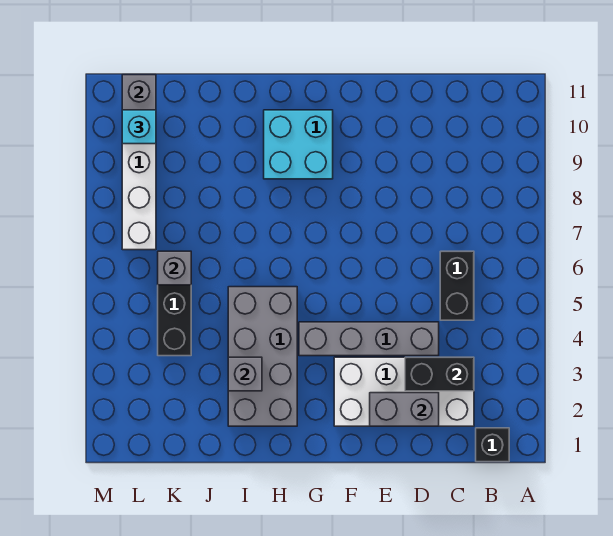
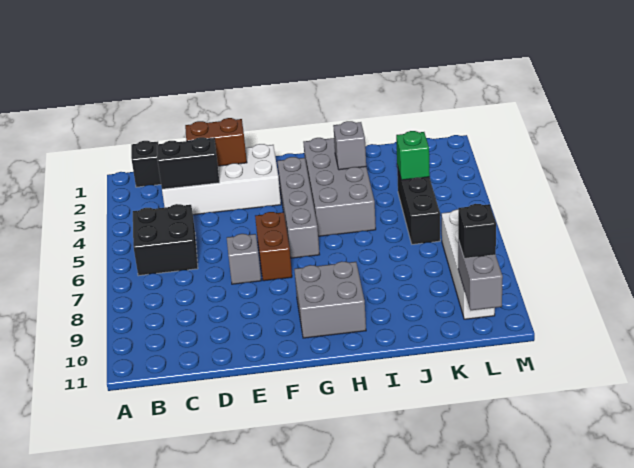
black 1x2 brick [440,251,474,320] -> black 2x2 brick [133,204,198,276]
grey 1x2 brick [370,393,439,426] -> brown 1x2 brick [185,118,247,166]
grey 1x4 brick [299,322,439,356] -> grey 1x4 brick turned to [277,157,320,258]
none -> brown 1x2 brick [255,212,292,281]
cyan 2x2 brick [264,110,333,179] -> grey 2x2 brick [294,261,366,338]
none -> green 1x1 brick [396,131,430,180]
grey 1x1 brick [158,251,191,285] -> grey 1x1 brick moved to [227,234,261,284]
cyan 1x1 brick [122,110,156,144] -> black 1x1 brick [458,204,496,258]

